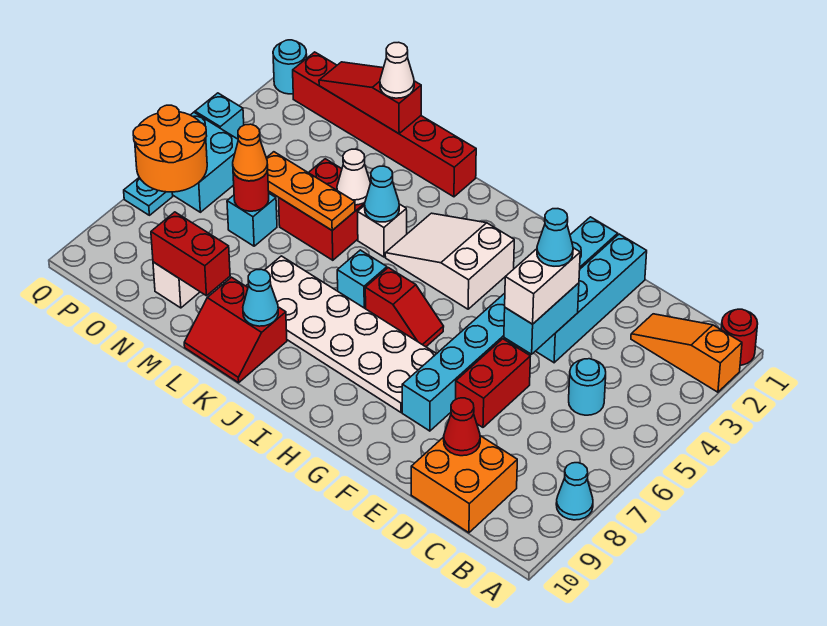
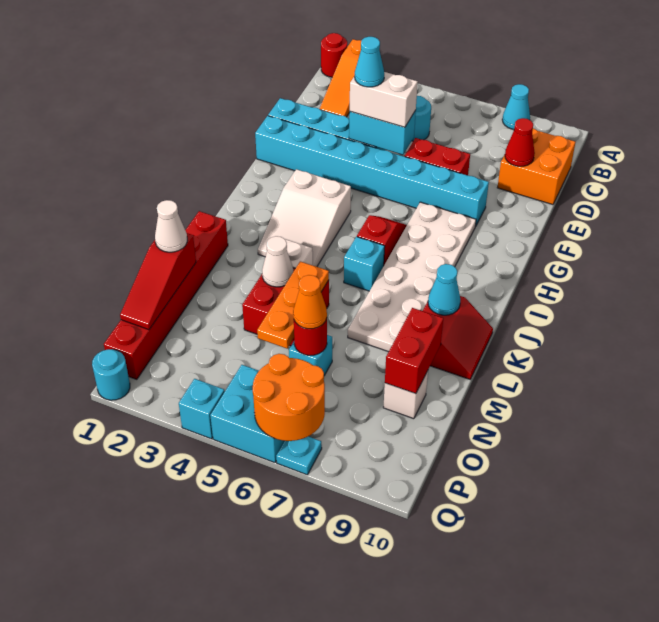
cyan 1x1 cone [365,166,399,222] -> none

